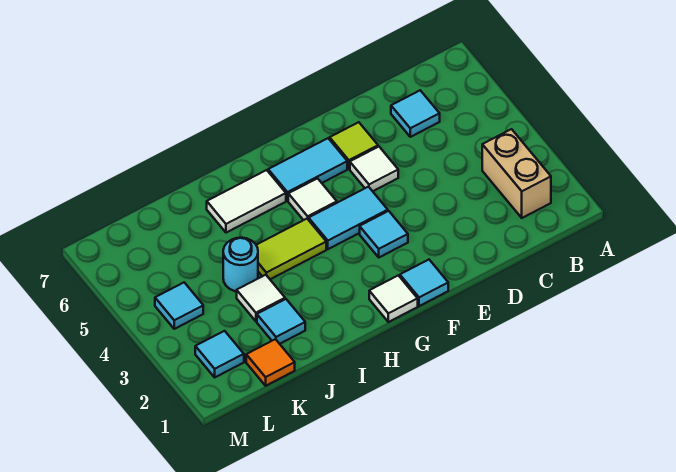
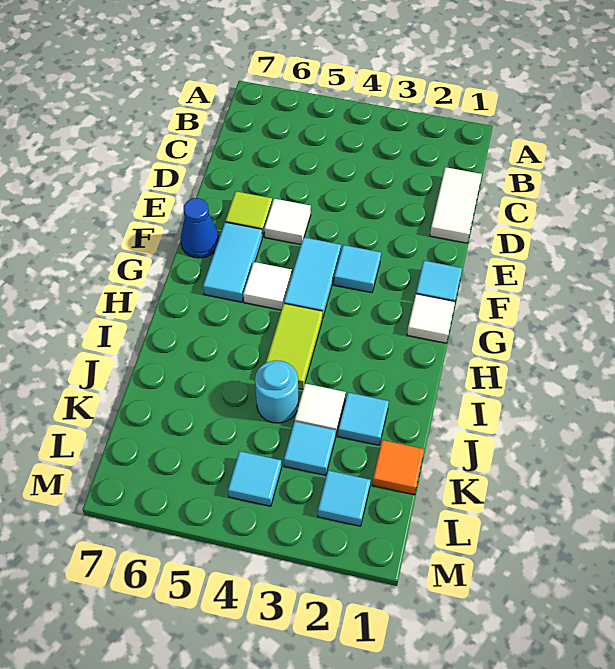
tan 1x2 brick [482,129,551,218] -> none
cyan 1x1 tile [391,90,440,137] -> cyan 1x1 tile moved to [284,421,336,475]
none -> blue 1x1 cone [180,198,219,258]
white 1x2 tile [207,170,286,233] -> white 1x2 tile moved to [430,167,482,243]

